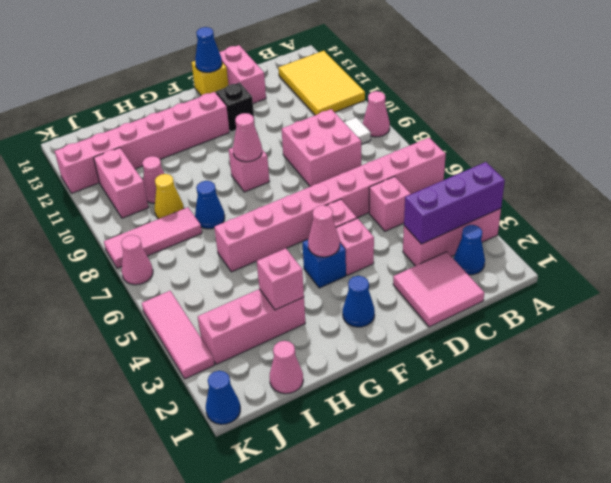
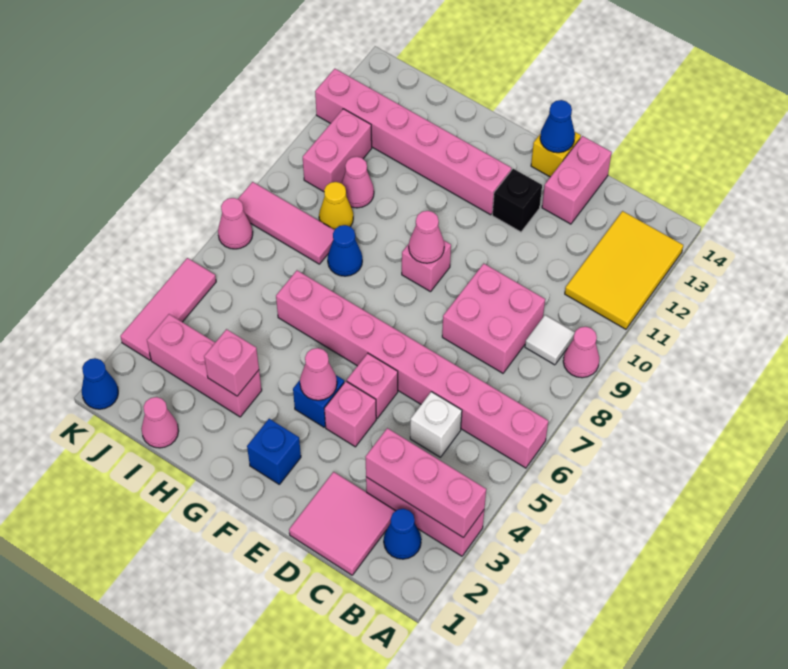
purple 1x3 brick [404,162,505,244] -> pink 1x3 brick [366,428,486,538]
pink 1x1 brick [369,176,411,231] -> white 1x1 brick [410,392,462,457]
blue 1x1 cone [343,276,375,327] -> blue 1x1 brick [247,419,301,484]

